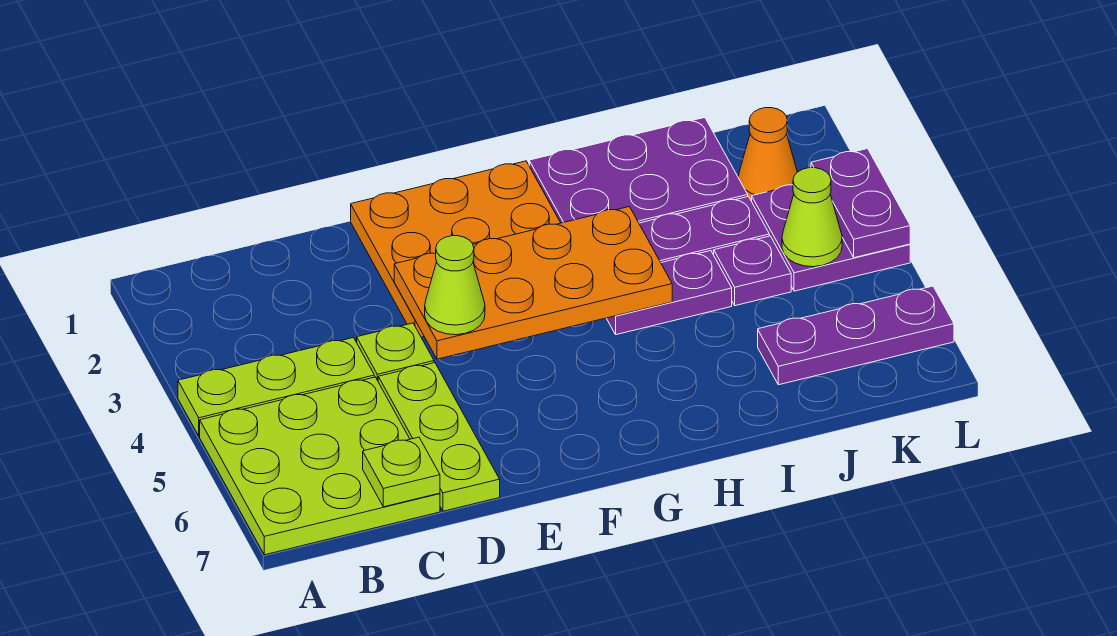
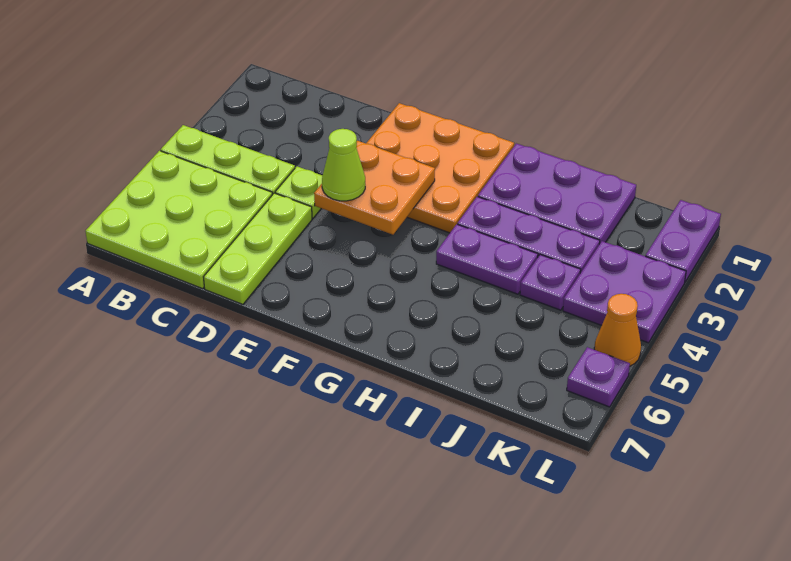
lime 1x1 plate [363,437,440,507] -> none
orange 2x4 plate [394,207,672,359] -> orange 2x2 plate [314,141,435,235]
purple 1x3 plate [758,286,954,385] -> purple 1x1 plate [567,347,630,407]
orange 1x1 cone [738,108,797,201] -> orange 1x1 cone moved to [594,294,641,366]
lime 1x1 cone [782,168,842,267] -> none
purple 1x2 plate [811,149,910,258] -> purple 1x2 plate moved to [646,200,721,282]

